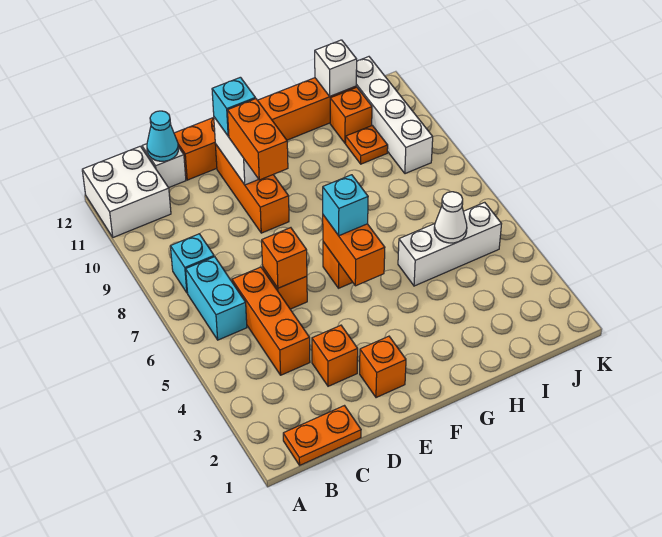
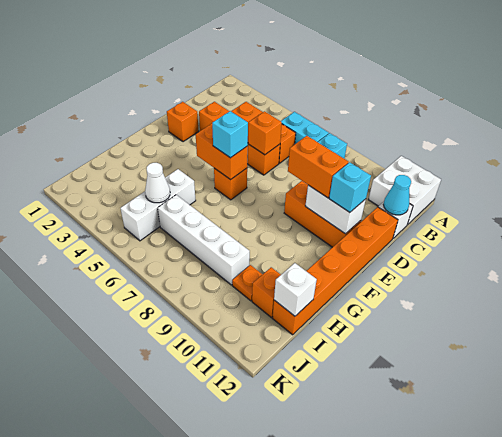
orange 1x2 plate [283,406,361,465] -> none
white 1x4 brick [356,57,433,174] -> white 1x4 brick moved to [158,195,250,285]

